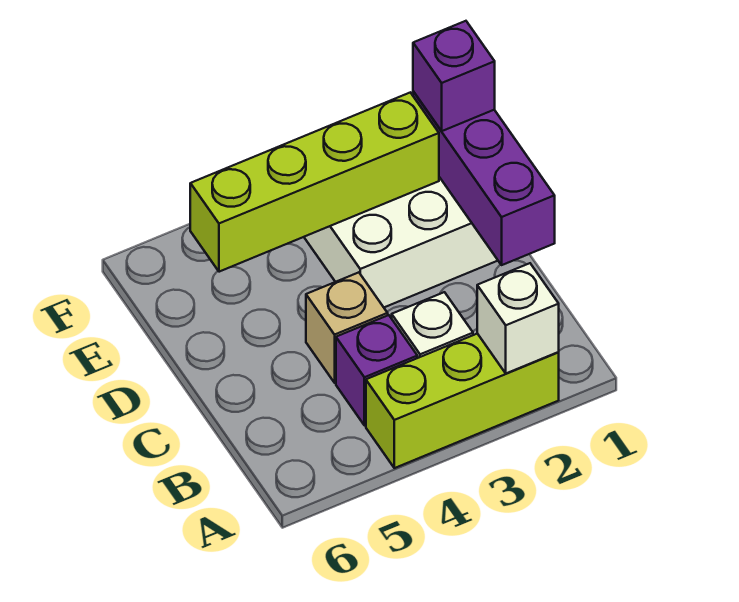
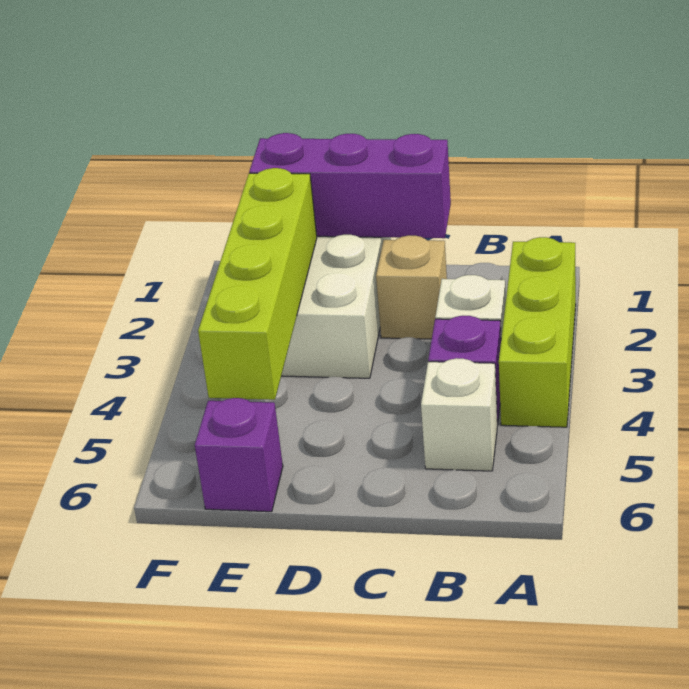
white 1x1 brick [477,263,559,373] -> white 1x1 brick moved to [421,358,497,471]
tan 1x1 brick [306,272,388,383] -> tan 1x1 brick moved to [376,235,447,339]
purple 1x1 brick [413,21,495,131] -> purple 1x1 brick moved to [195,398,283,512]

